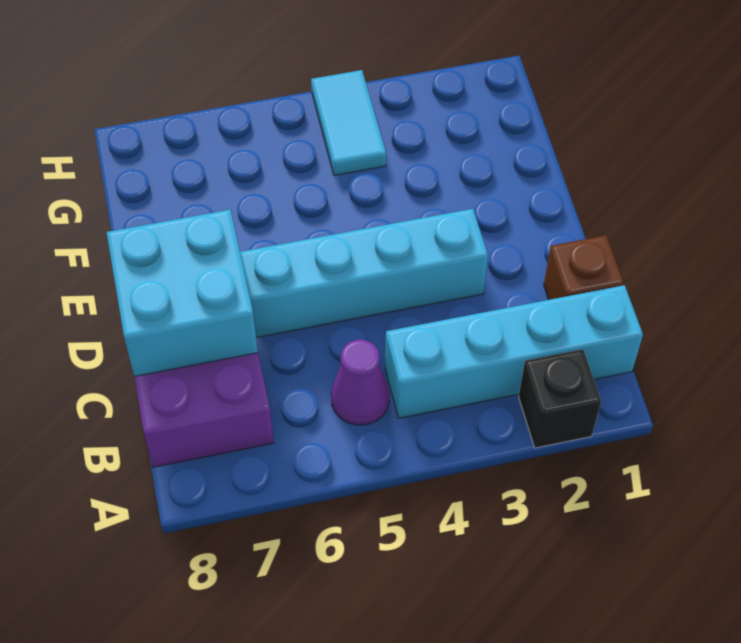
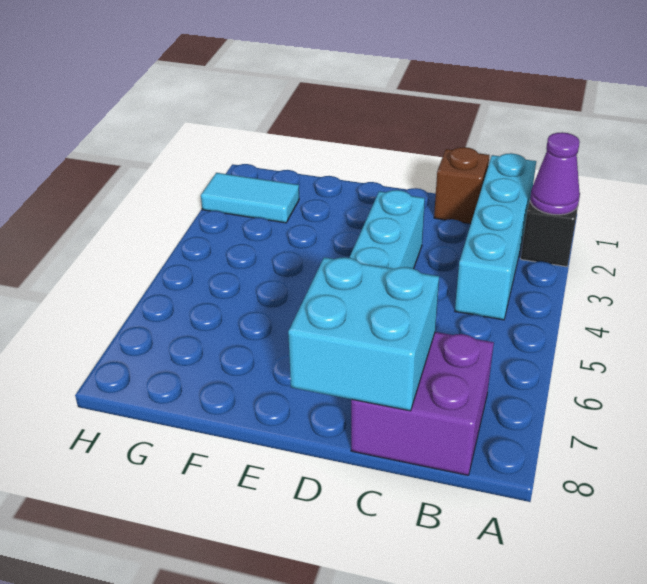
purple 1x1 cone [331,340,390,425] -> purple 1x1 cone moved to [530,132,580,215]
cyan 1x2 tile [311,70,386,176] -> cyan 1x2 tile moved to [201,173,299,223]

